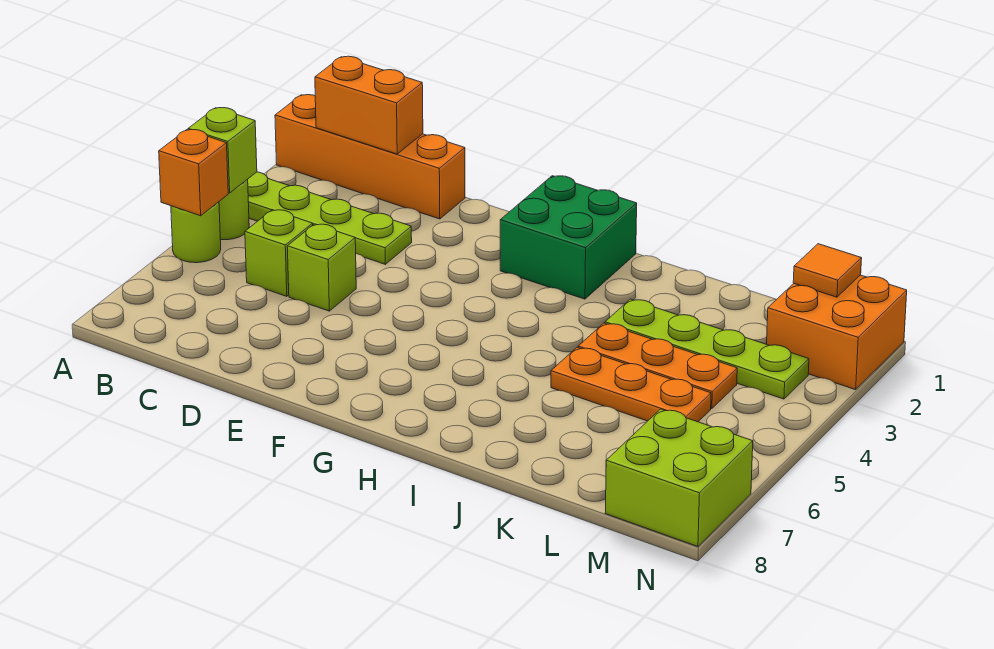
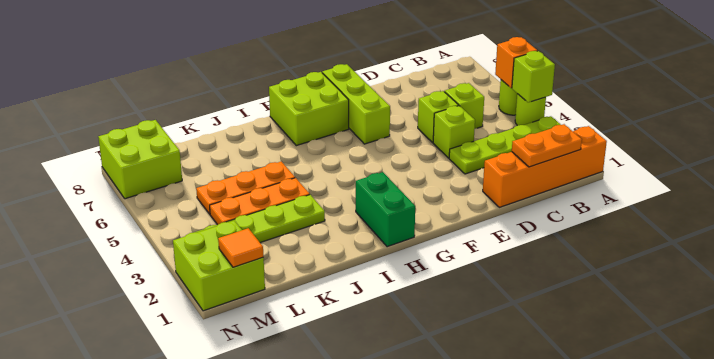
orange 1x2 brick [315,56,423,154] -> orange 1x2 plate [512,124,582,167]
none -> lime 1x1 brick [433,106,475,158]
none -> lime 1x3 brick [322,64,390,144]
green 2x2 brick [500,176,637,299] -> green 1x2 brick [356,172,415,247]
none -> lime 2x2 brick [269,72,349,146]
orange 2x2 brick [767,275,907,390] -> lime 2x2 brick [173,220,265,311]

